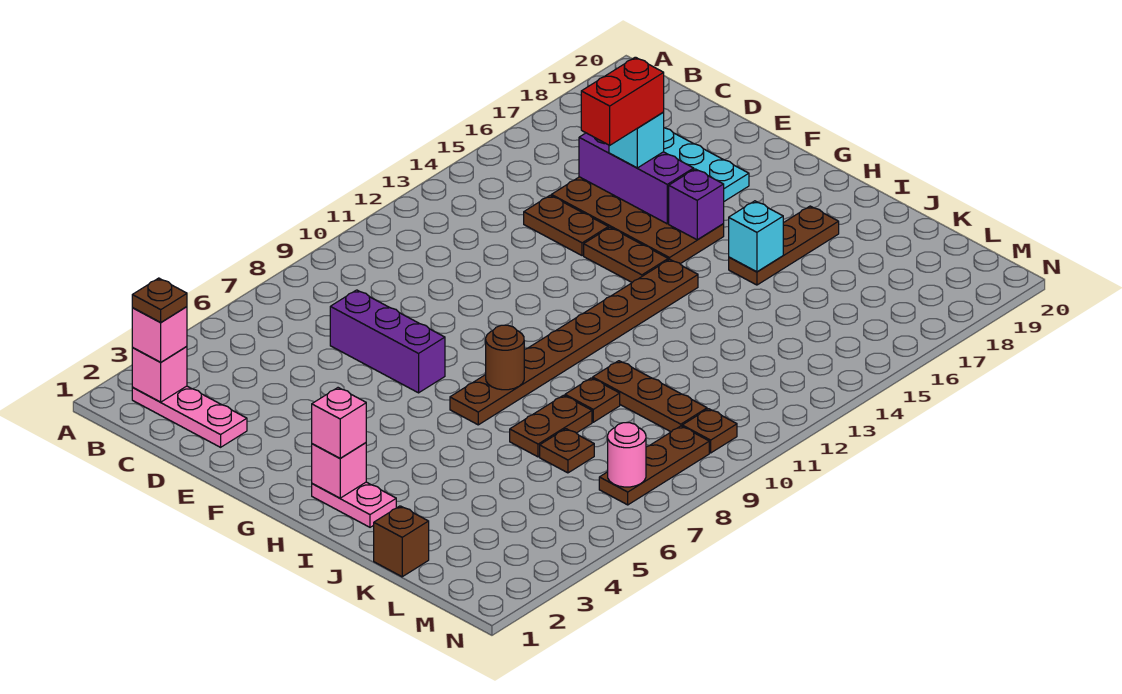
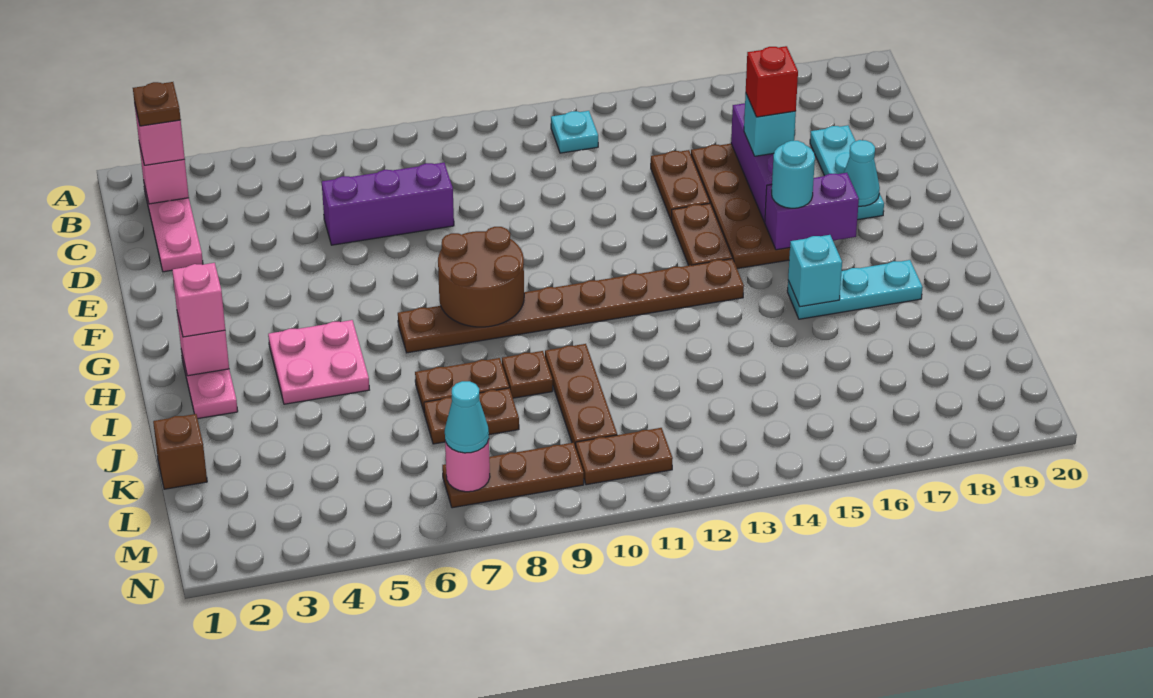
none -> cyan 1x1 plate [551,111,598,153]
purple 1x3 brick [330,290,445,393] -> purple 1x3 brick turned to [322,163,454,245]
red 1x2 brick [581,57,664,145] -> red 1x1 brick [746,46,798,117]
none -> cyan 1x1 cone [844,140,880,206]
purple 1x1 brick [669,169,724,240] -> purple 1x2 brick [765,173,859,250]
none -> cyan 1x1 round brick [772,141,815,208]
none -> pink 2x2 plate [268,320,369,404]
brown 1x1 round brick [486,325,524,390] -> brown 2x2 round brick [438,227,524,327]
brown 1x3 plate [729,206,839,285] -> cyan 1x3 plate [787,260,923,319]
brown 1x1 plate [540,429,594,473] -> brown 1x2 plate [424,388,519,444]
none -> cyan 1x1 cone [445,381,489,453]
brown 1x1 plate [682,409,737,453] -> brown 1x2 plate [576,428,673,485]

